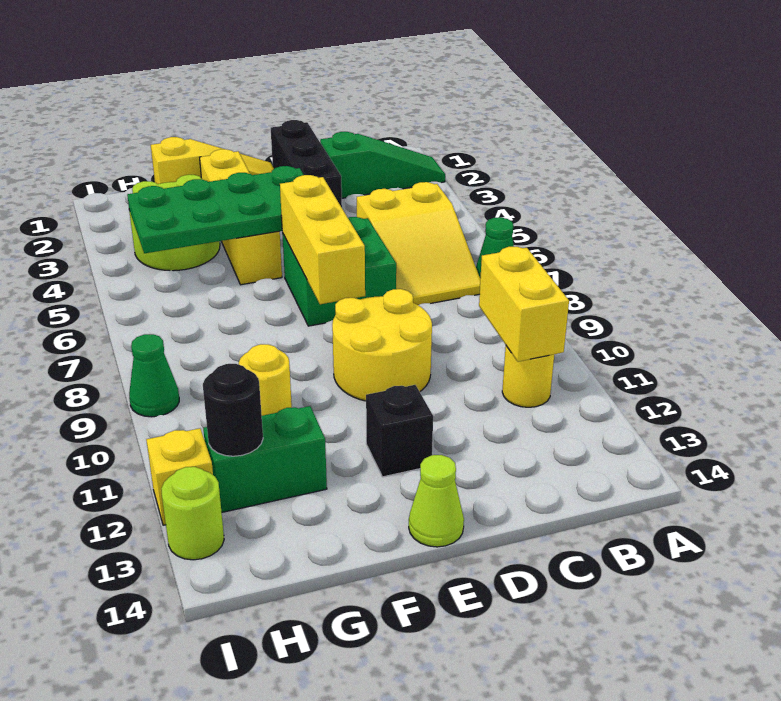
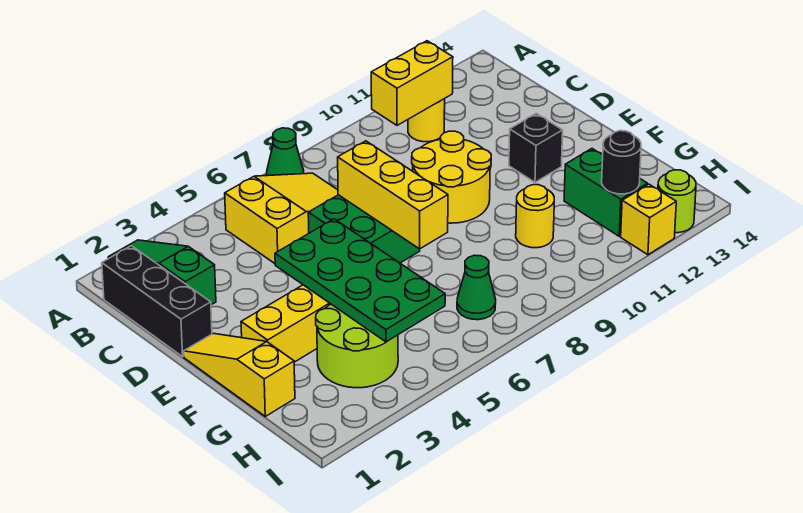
black 1x3 brick [271,120,342,207] -> black 1x3 brick turned to [102,246,212,357]
yellow 1x3 brick [280,175,365,304] -> yellow 1x3 brick turned to [338,141,448,249]
lime 1x1 cone [409,455,464,547] -> none
green 1x1 cone [129,334,179,417] -> green 1x1 cone moved to [457,255,496,320]

